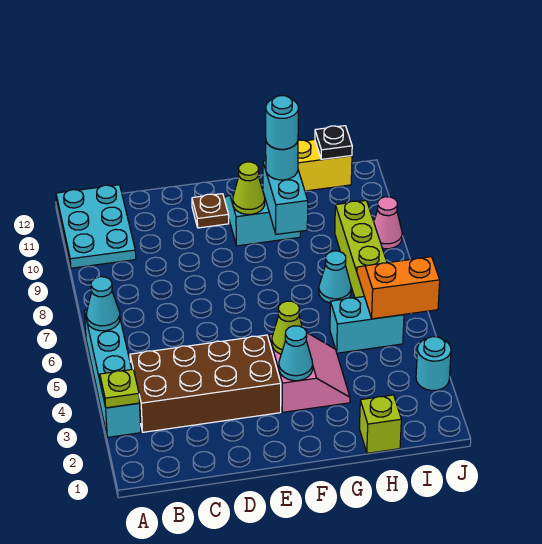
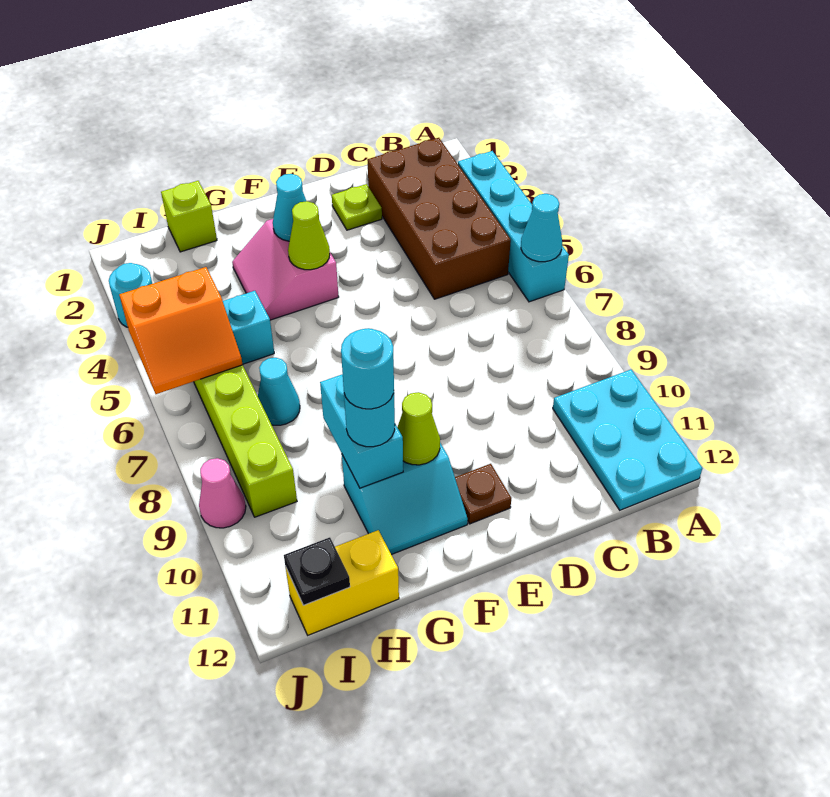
lime 1x1 plate [100,369,139,408] -> lime 1x1 plate moved to [332,184,382,230]
brown 2x4 brick [130,335,281,432] -> brown 2x4 brick turned to [367,138,511,299]

